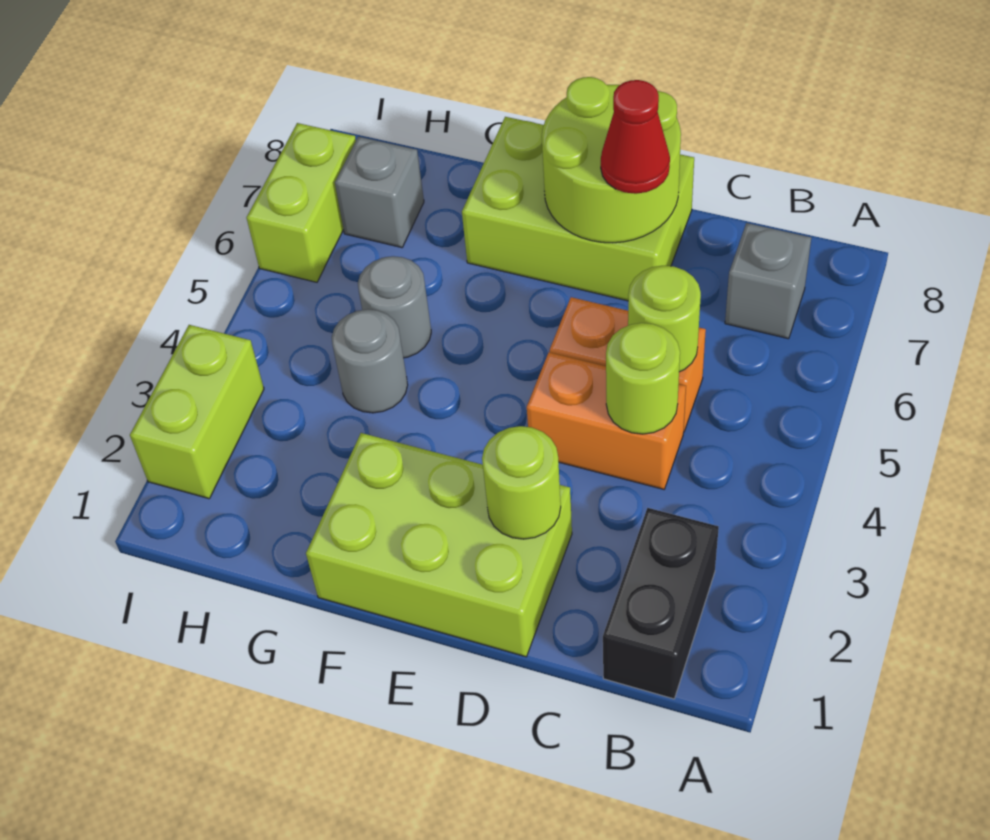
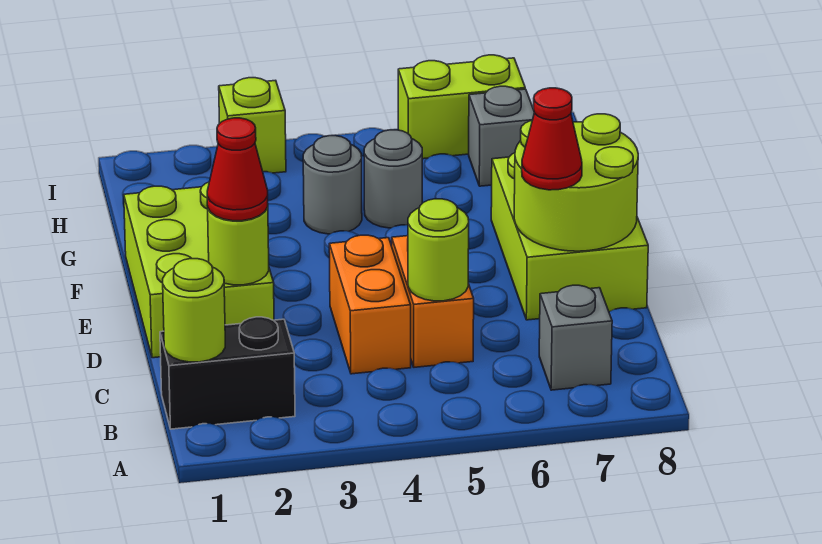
lime 1x1 round brick [606,323,680,434] -> lime 1x1 round brick moved to [163,259,225,362]
none -> red 1x1 cone [207,118,268,221]
lime 1x2 brick [130,325,264,499] -> lime 1x1 brick [219,78,286,173]

